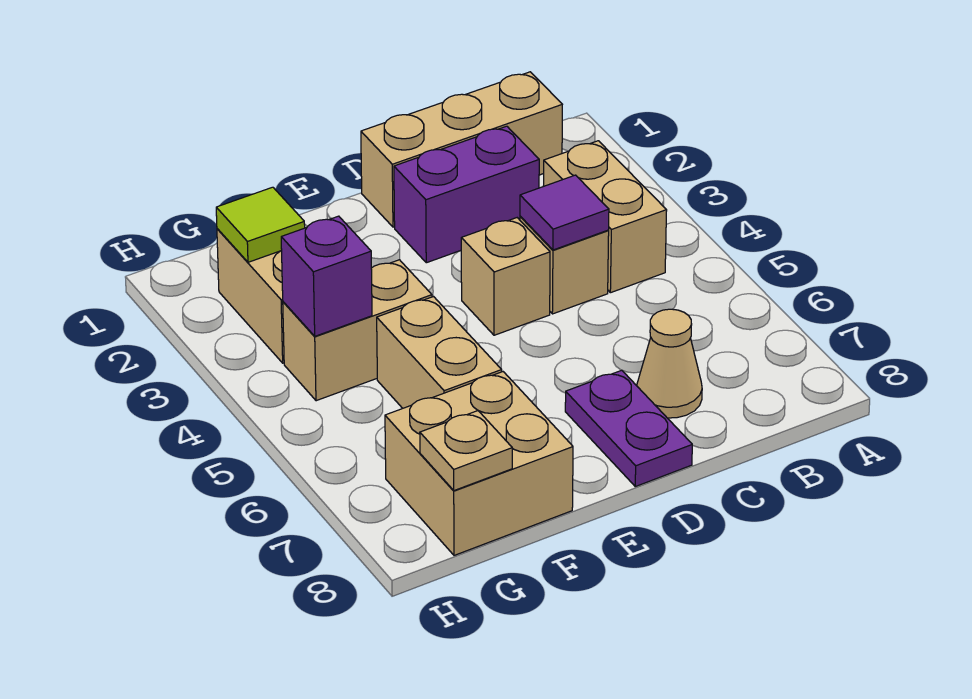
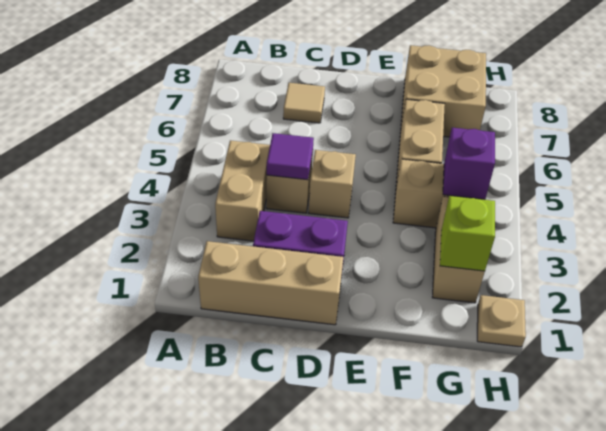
tan 1x1 cone [637,309,702,418] -> tan 1x1 tile [283,83,325,123]
purple 1x2 plate [565,370,692,486] -> none
lime 1x1 tile [216,187,305,262] -> lime 1x1 brick [440,196,495,271]
tan 1x1 plate [420,411,512,491] -> tan 1x1 plate moved to [477,295,526,347]

